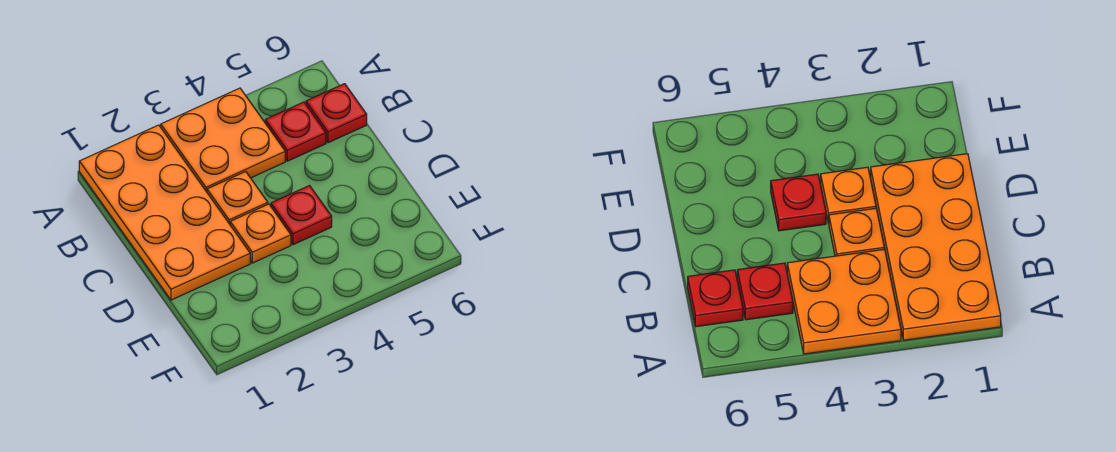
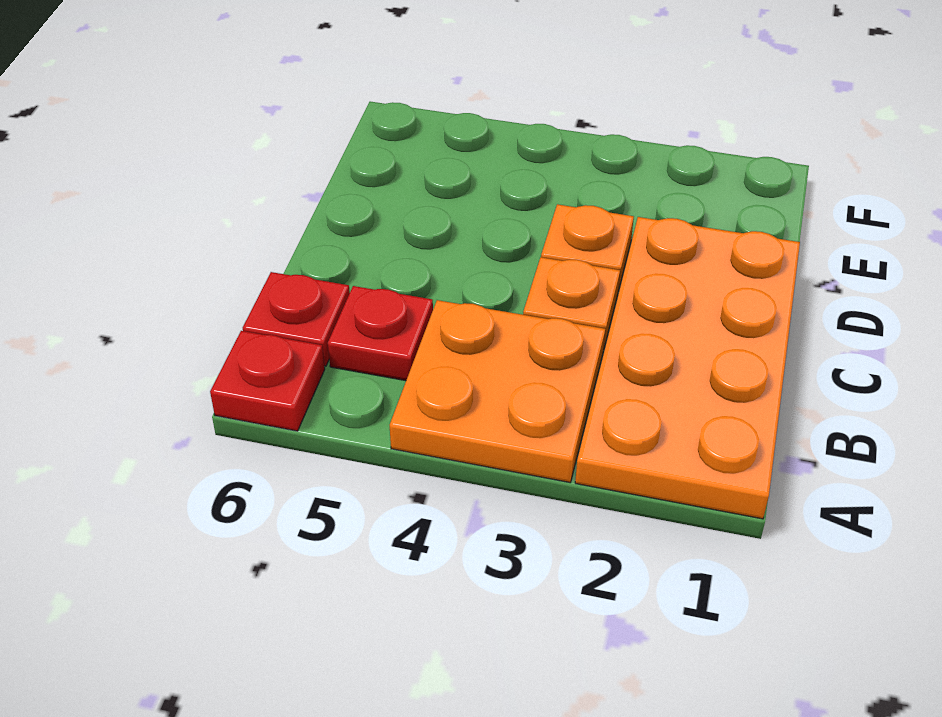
red 1x1 plate [271,186,332,245] -> red 1x1 plate moved to [210,331,325,431]

